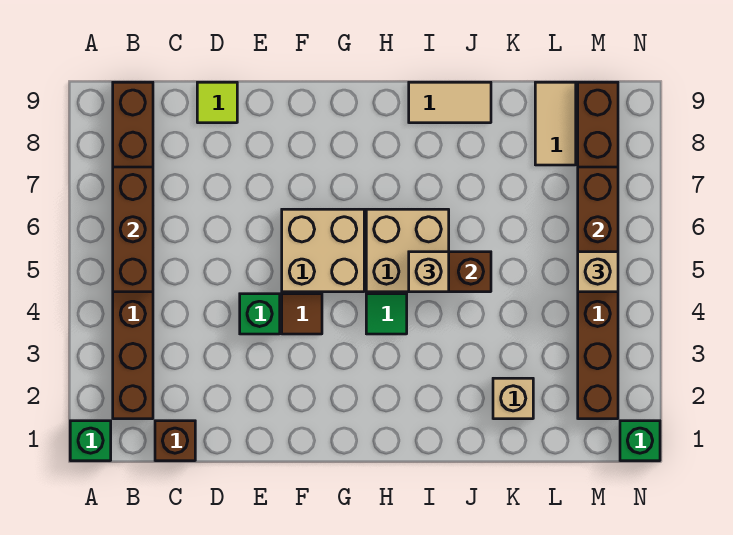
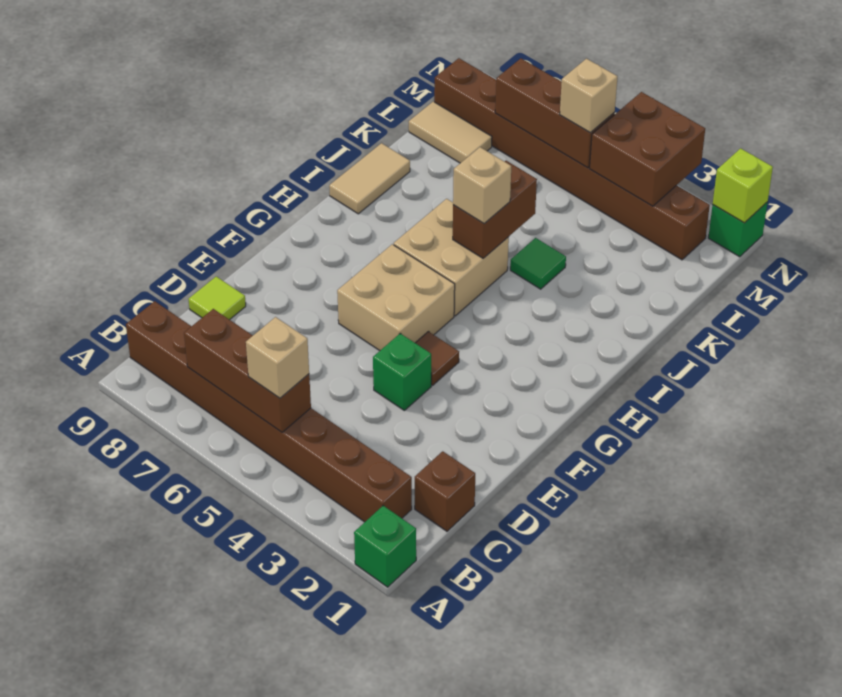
green 1x1 tile [366,294,407,334] -> green 1x1 tile moved to [510,238,566,289]
tan 1x1 brick [493,378,533,419] -> tan 1x1 brick moved to [246,317,309,398]
none -> brown 2x2 brick [590,92,705,206]
none -> lime 1x1 brick [713,148,773,223]

